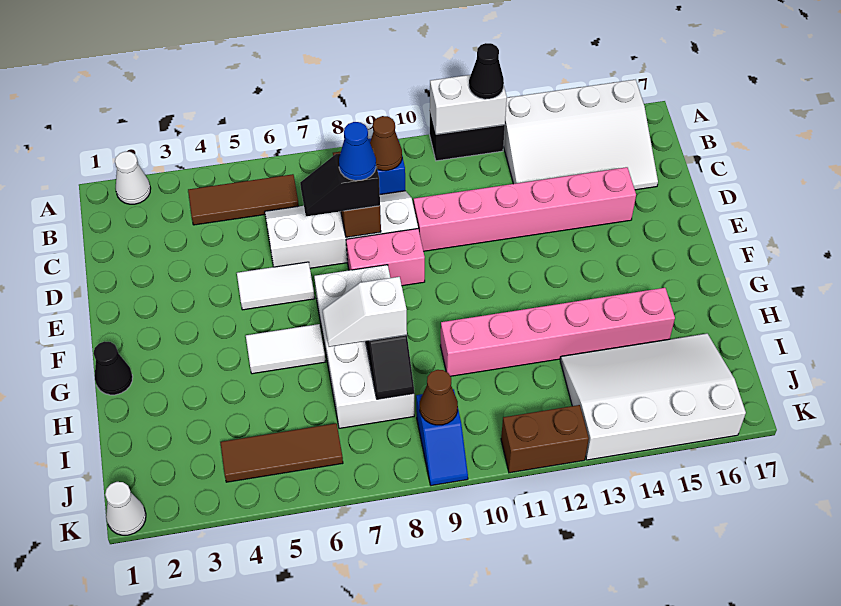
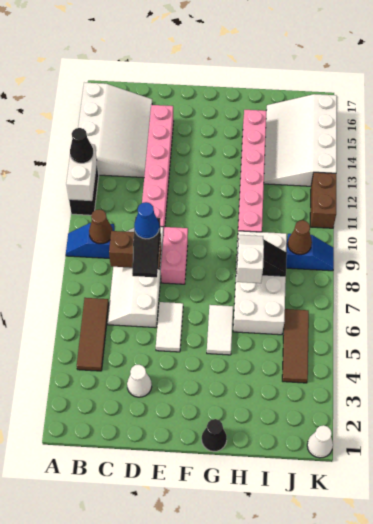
white 1x1 cone [115,152,151,204] -> white 1x1 cone moved to [127,365,152,397]
white 2x4 brick [314,265,414,428] -> white 2x4 brick turned to [233,231,287,335]
white 1x2 slope [323,277,407,347] -> white 1x2 slope turned to [236,235,264,283]

